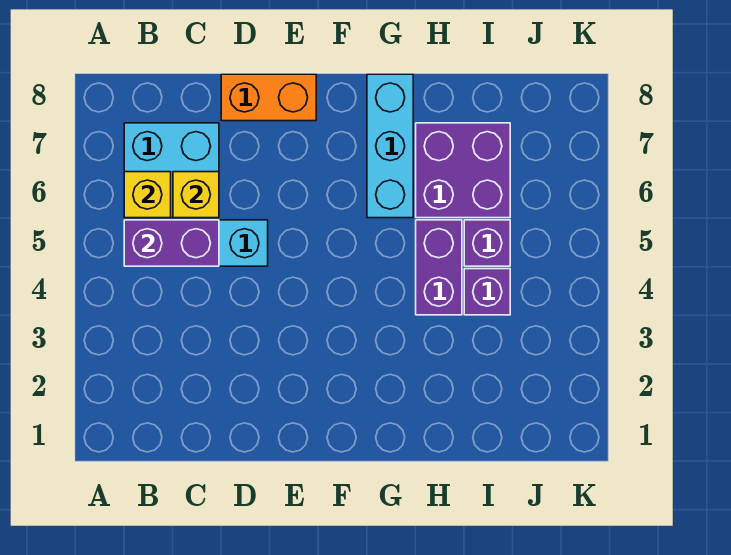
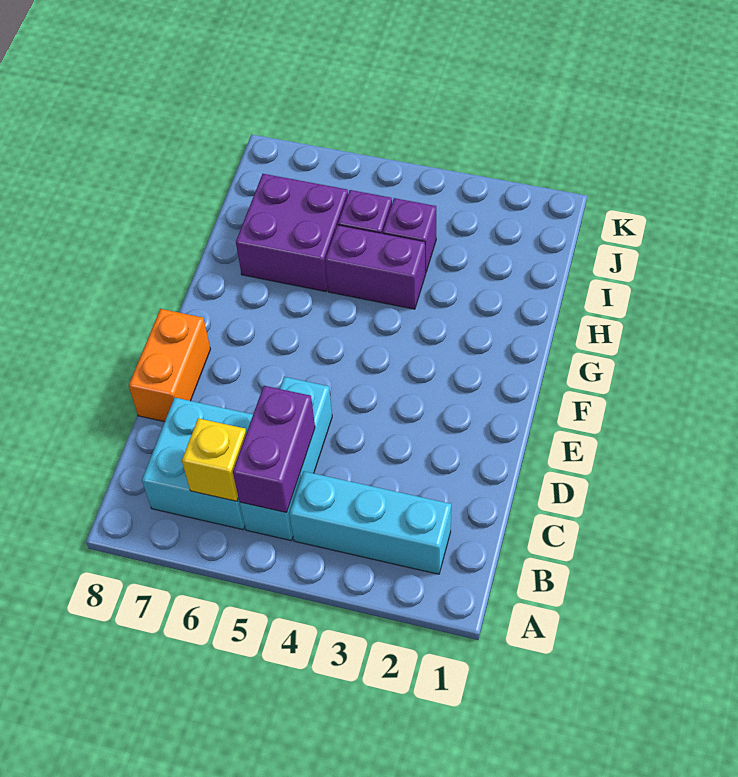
yellow 1x1 brick [173,172,219,218] -> none
cyan 1x3 brick [367,74,413,218] -> cyan 1x3 brick moved to [289,471,451,574]

